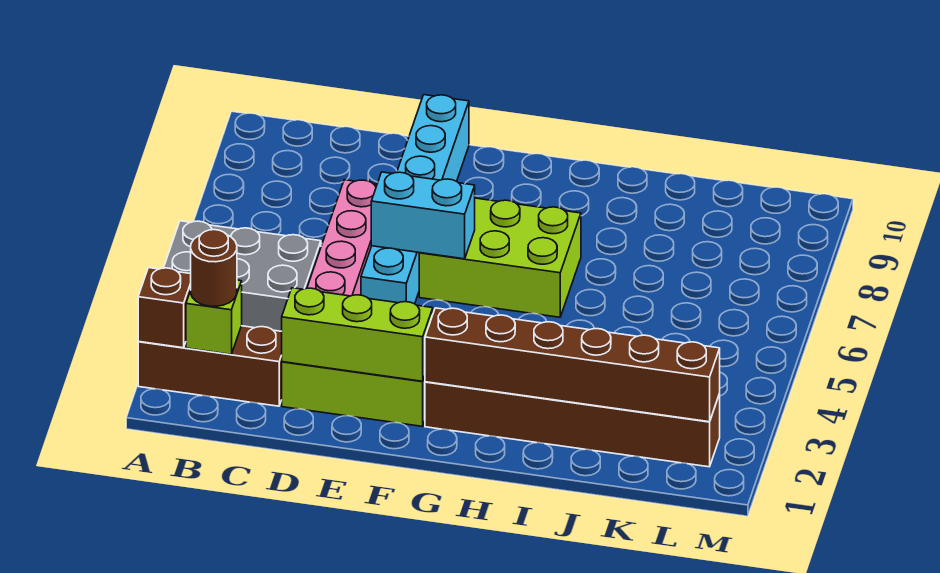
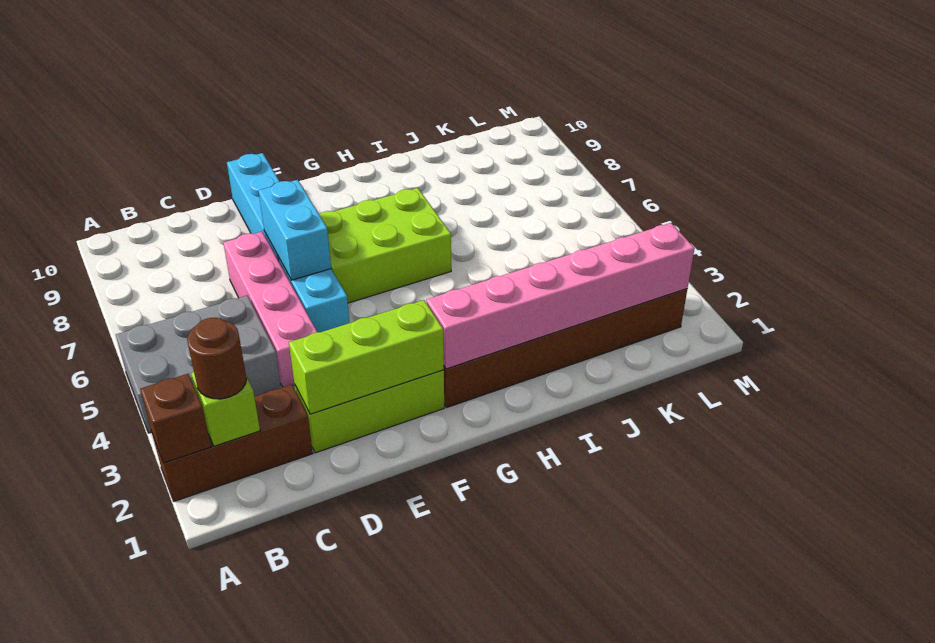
cyan 1x2 brick [371,172,475,259] -> cyan 1x2 brick turned to [258,180,331,280]
brown 1x6 brick [425,308,720,422] -> pink 1x6 brick [426,223,695,369]

